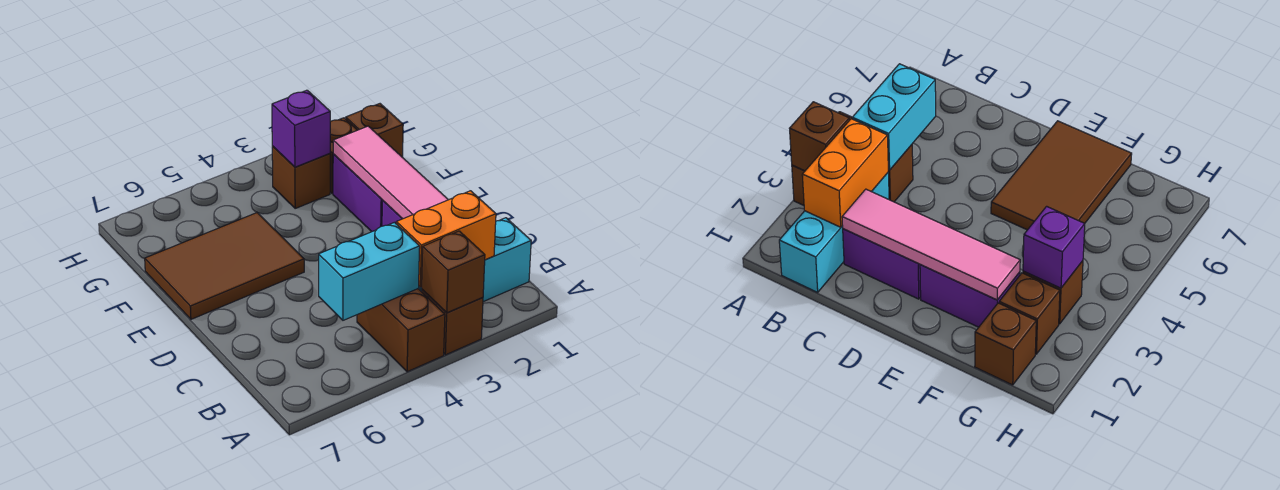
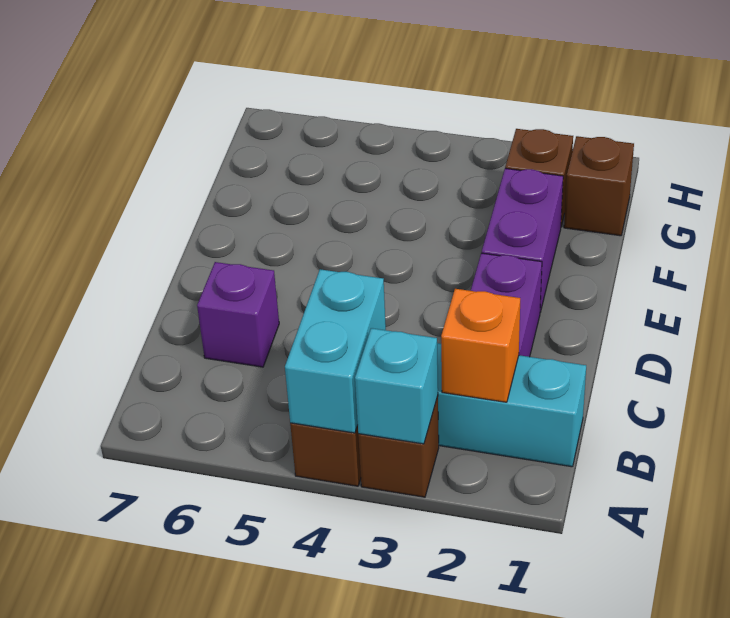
brown 1x1 brick [422,231,485,313] -> cyan 1x1 brick [355,328,438,444]
orange 1x2 brick [396,191,496,287] -> orange 1x1 brick [441,289,520,402]
cyan 1x2 brick [319,222,420,320] -> cyan 1x2 brick turned to [285,269,386,433]
pink 1x4 tile [333,126,448,219] -> none
brown 2x3 tile [145,213,304,319] -> none
brown 1x1 brick [272,146,330,208] -> none
purple 1x1 brick [272,90,330,167] -> purple 1x1 brick moved to [197,262,279,367]

